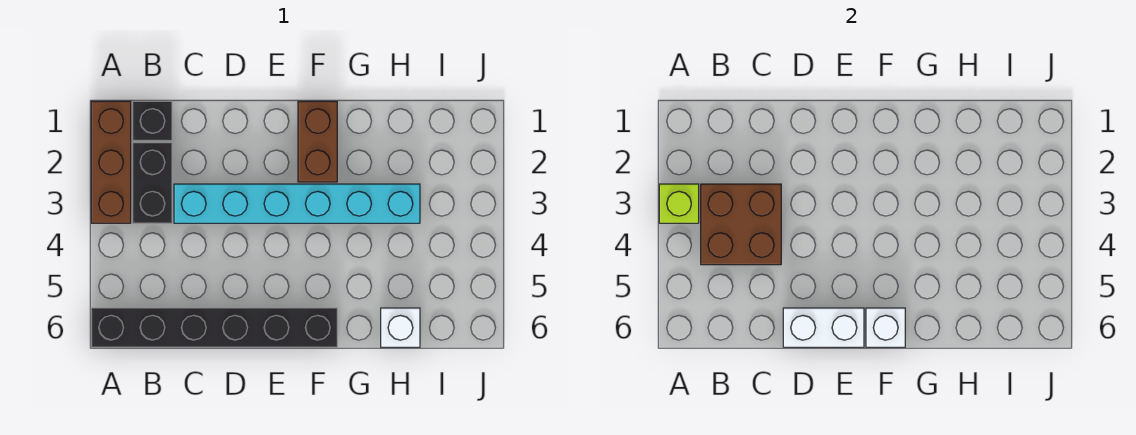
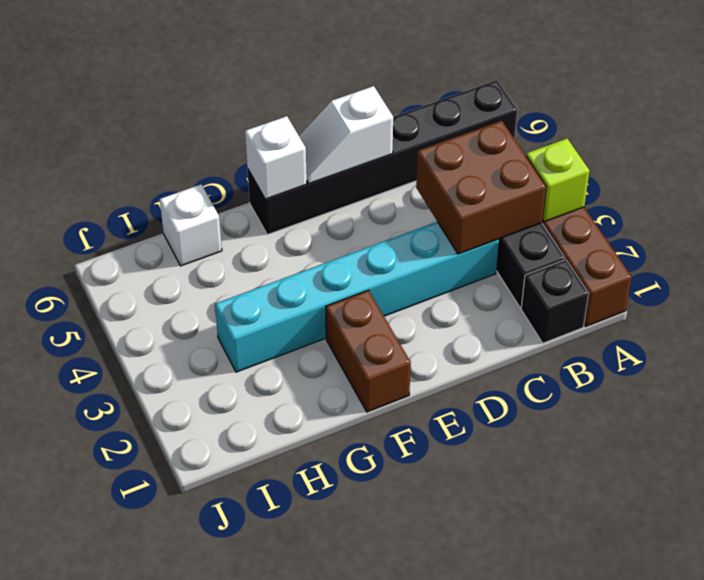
white 1x2 brick [783,308,864,347] -> white 1x2 slope [299,86,393,183]

